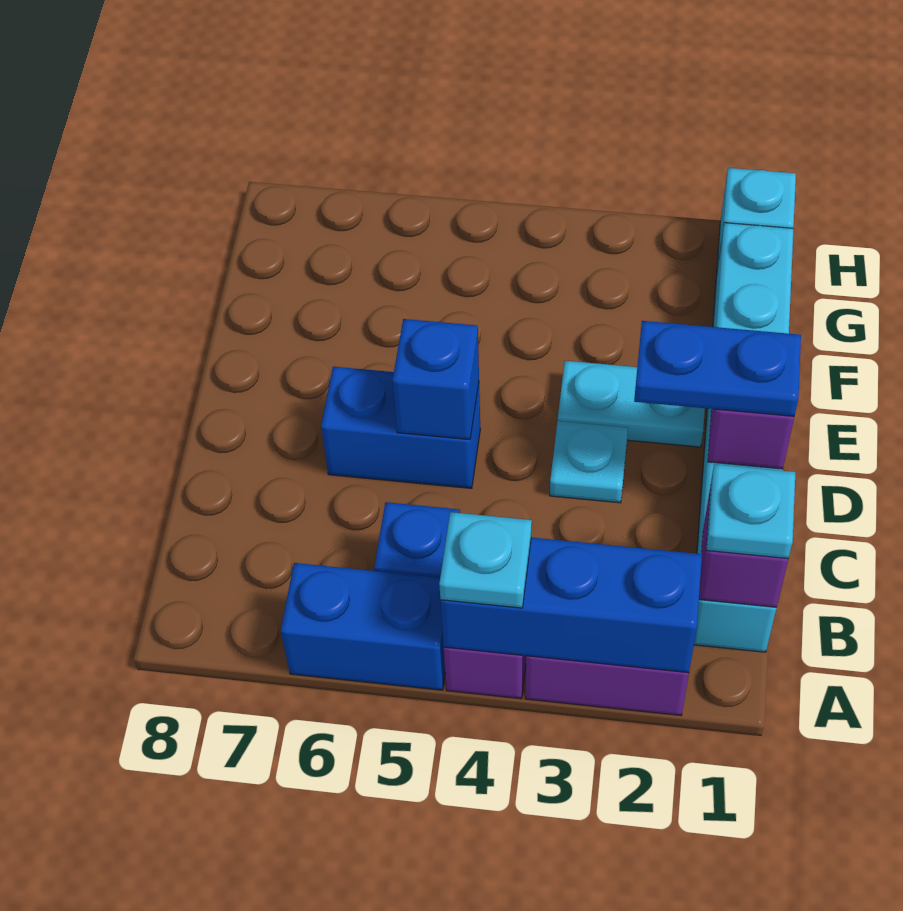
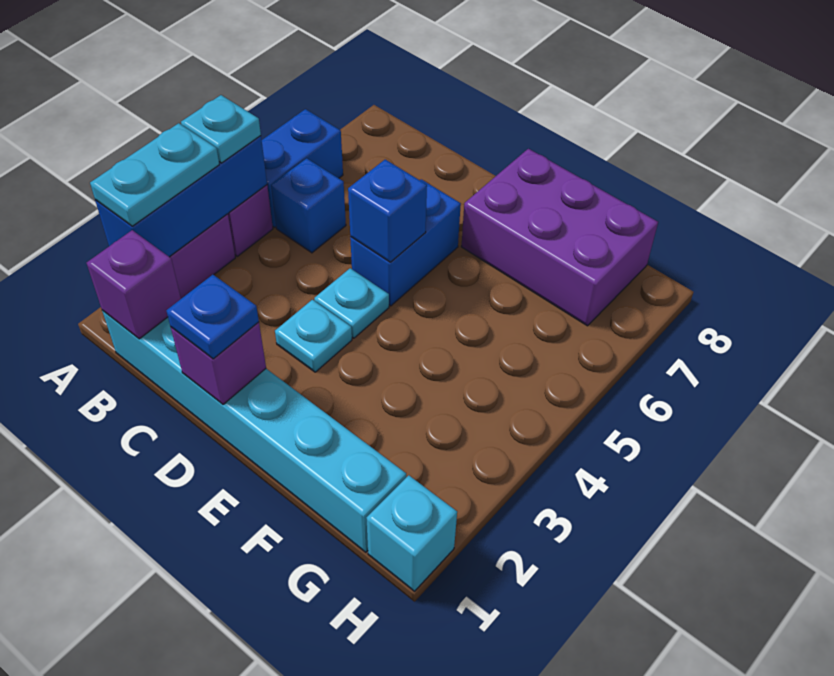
cyan 1x1 plate [706,464,795,559] -> cyan 1x1 plate moved to [314,268,389,338]
blue 1x2 plate [634,321,801,416] -> blue 1x1 plate [166,275,259,359]
cyan 1x2 plate [558,361,705,447] -> cyan 1x2 plate moved to [90,123,219,226]
none -> purple 2x3 brick [461,149,658,326]

